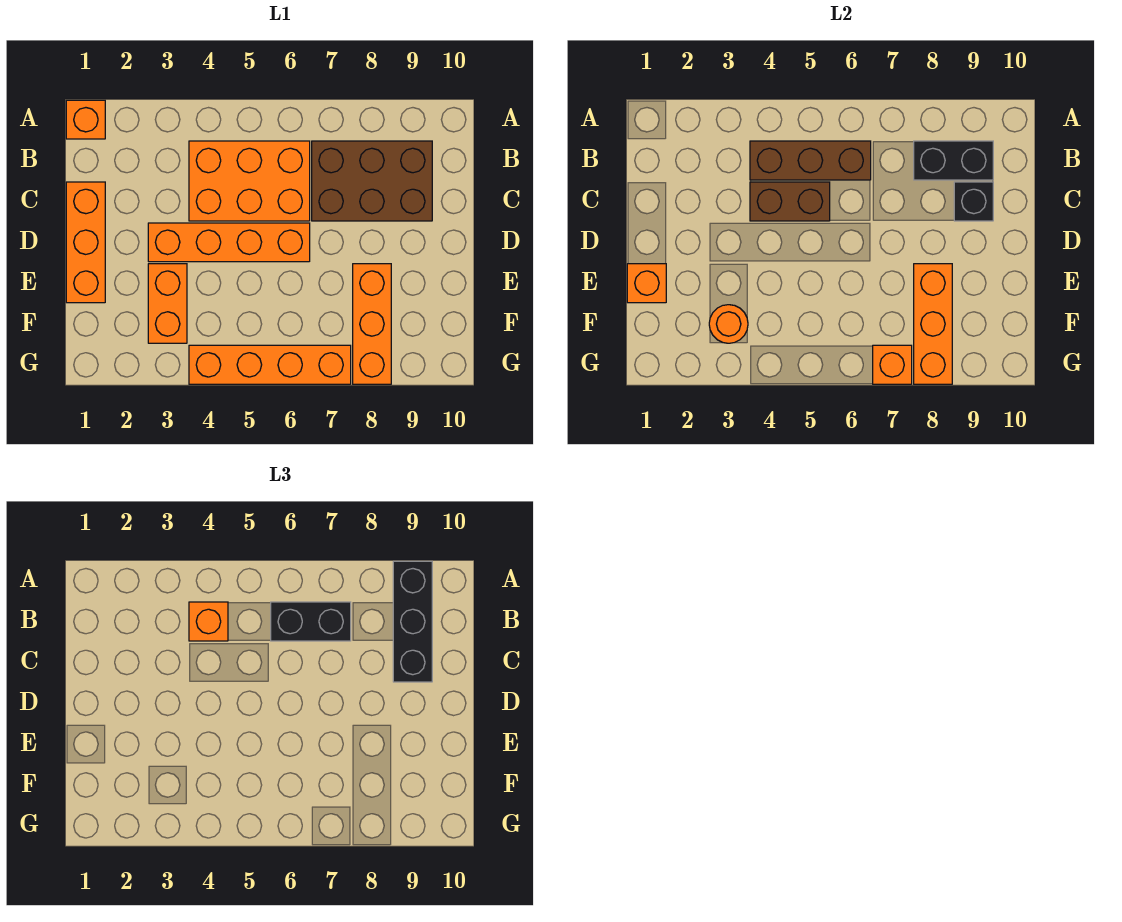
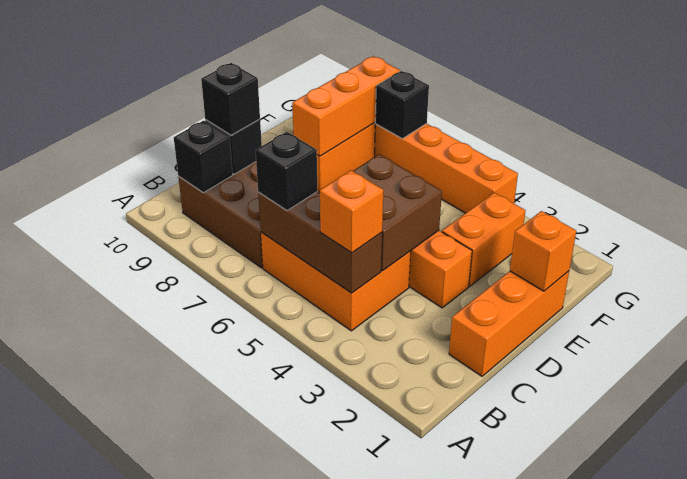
orange 1x1 brick [66,100,105,139] -> none
black 1x3 brick [393,561,432,682] -> black 1x1 brick [201,63,260,135]
black 1x2 brick [271,602,351,641] -> black 1x1 brick [255,132,317,211]
black 1x2 brick [914,141,993,180] -> black 1x1 brick [174,121,233,193]
brown 1x2 brick [750,182,830,221] -> brown 2x2 brick [353,154,442,271]
orange 1x1 round brick [709,305,748,343] -> none
orange 1x1 brick [873,345,912,384] -> black 1x1 brick [375,71,429,139]

